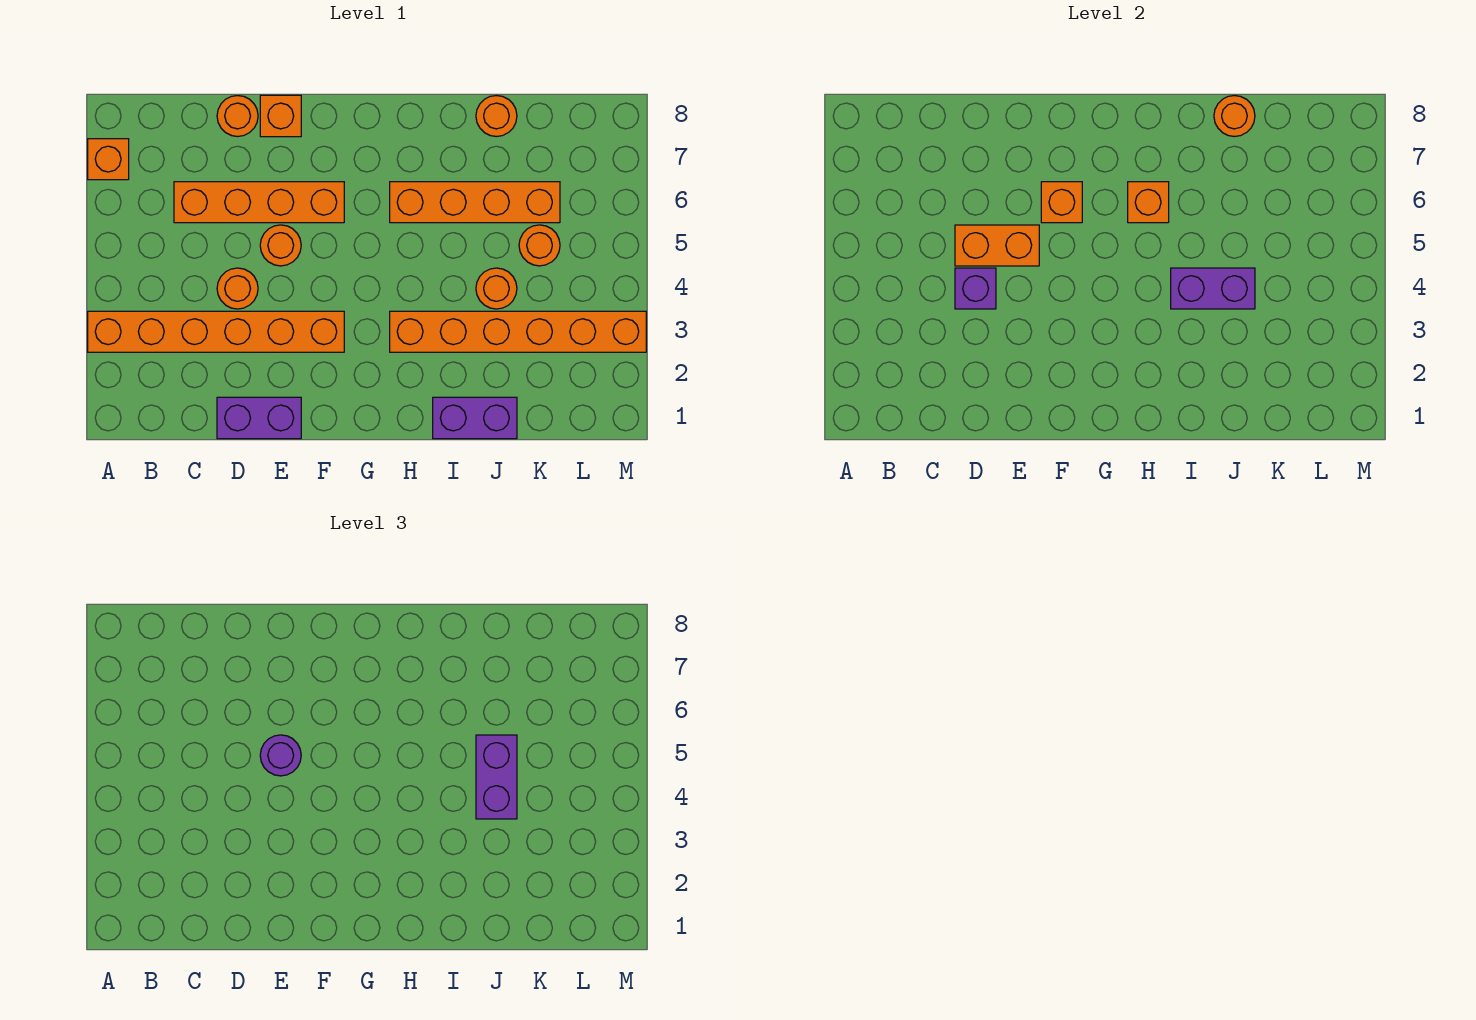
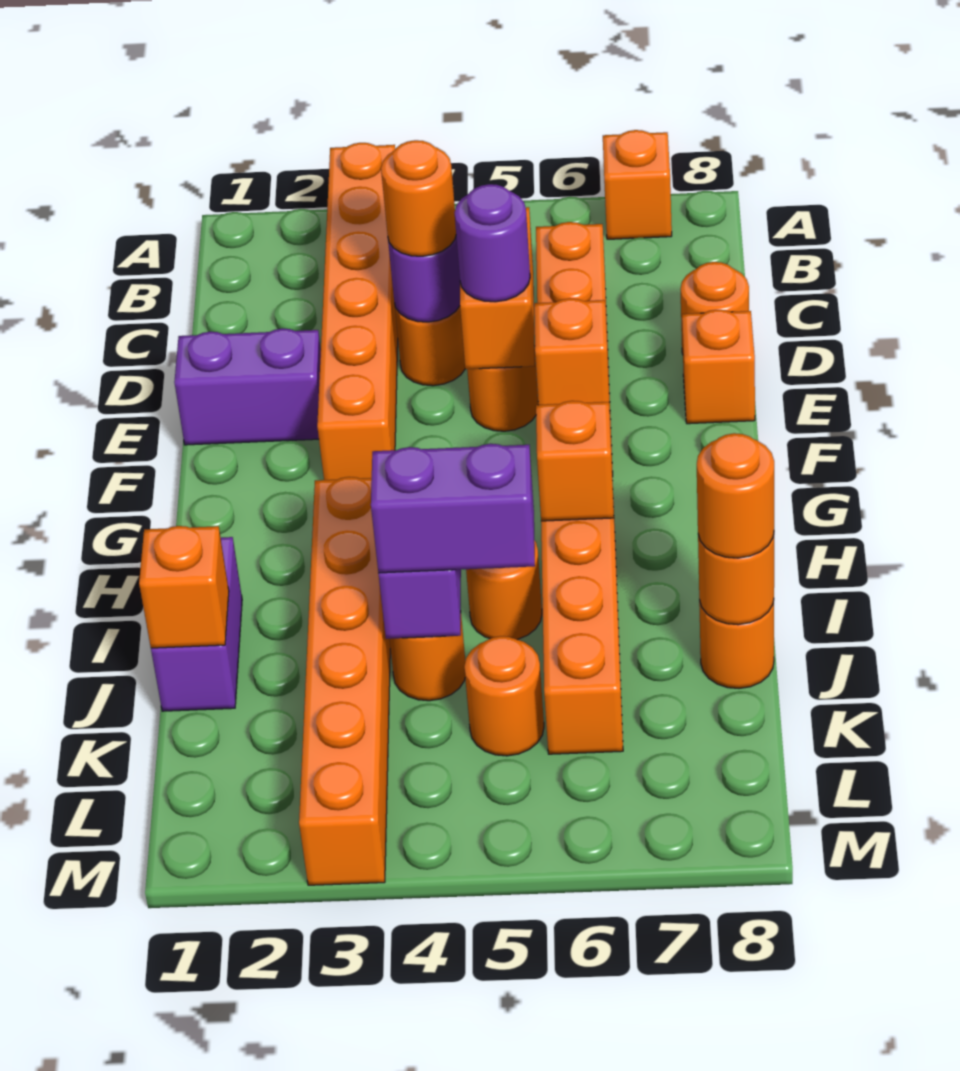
purple 1x2 brick [217,397,301,439] -> purple 1x2 brick turned to [174,328,321,445]
purple 1x1 brick [955,268,996,309] -> purple 1x1 round brick [388,237,460,322]
none -> orange 1x1 round brick [381,140,456,256]
none -> orange 1x1 round brick [466,540,542,640]
none -> orange 1x1 brick [139,526,229,648]
none -> orange 1x1 round brick [697,433,774,558]

